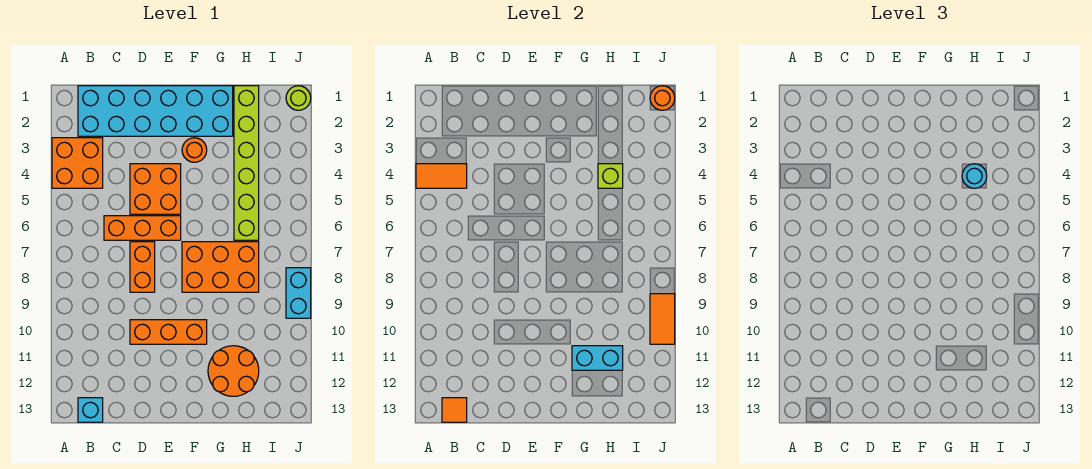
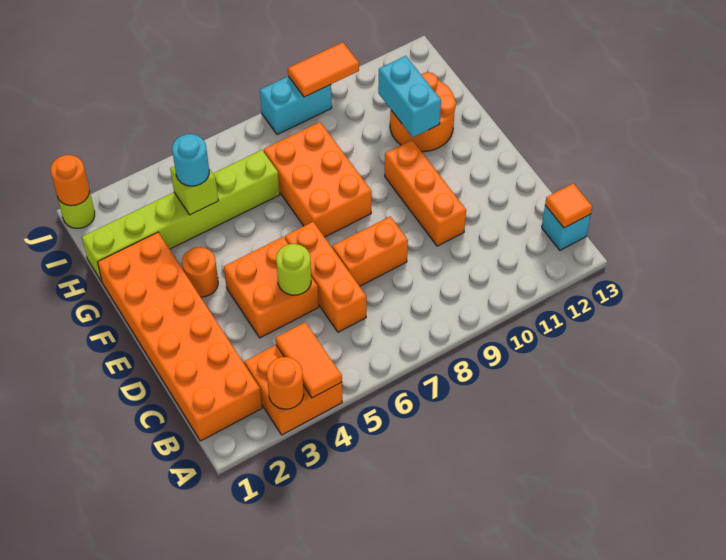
none -> orange 1x1 round brick [267,357,304,409]
cyan 2x6 brick [78,86,233,136] -> orange 2x6 brick [98,232,262,441]
none -> lime 1x1 round brick [276,244,311,295]

